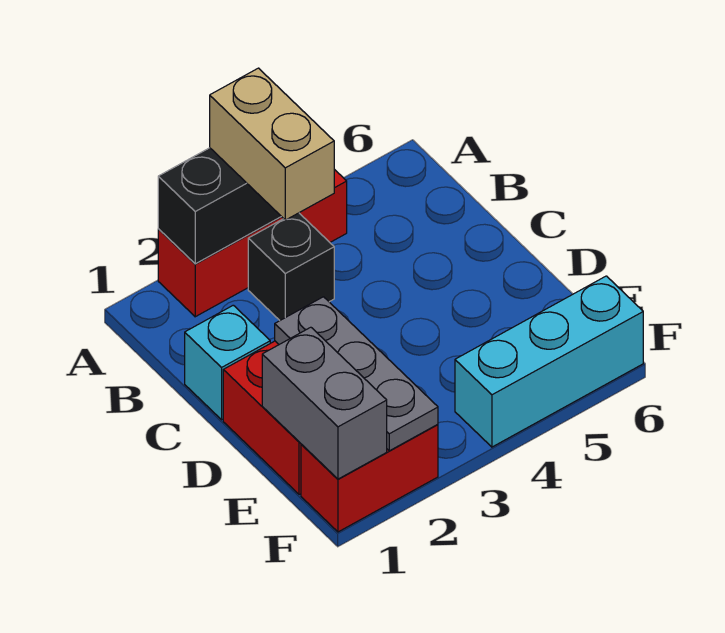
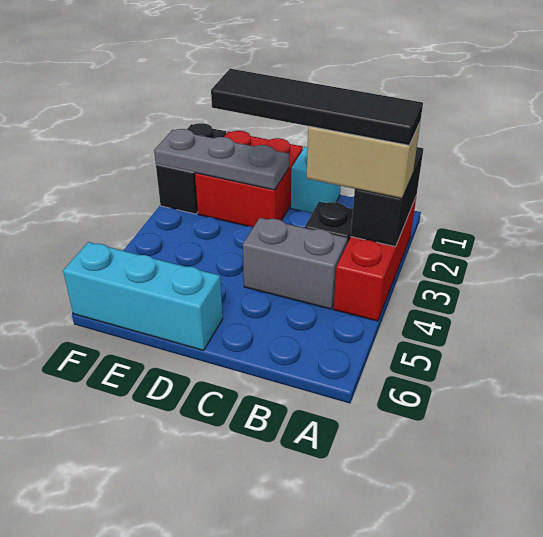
none -> black 1x4 tile [211,69,423,145]
grey 1x2 brick [262,327,387,479] -> grey 1x2 brick moved to [243,218,348,309]
red 1x2 brick [301,424,438,532] -> black 1x2 brick [156,123,226,214]
cyan 1x3 brick [455,276,643,447] -> cyan 1x3 brick turned to [63,242,223,351]

